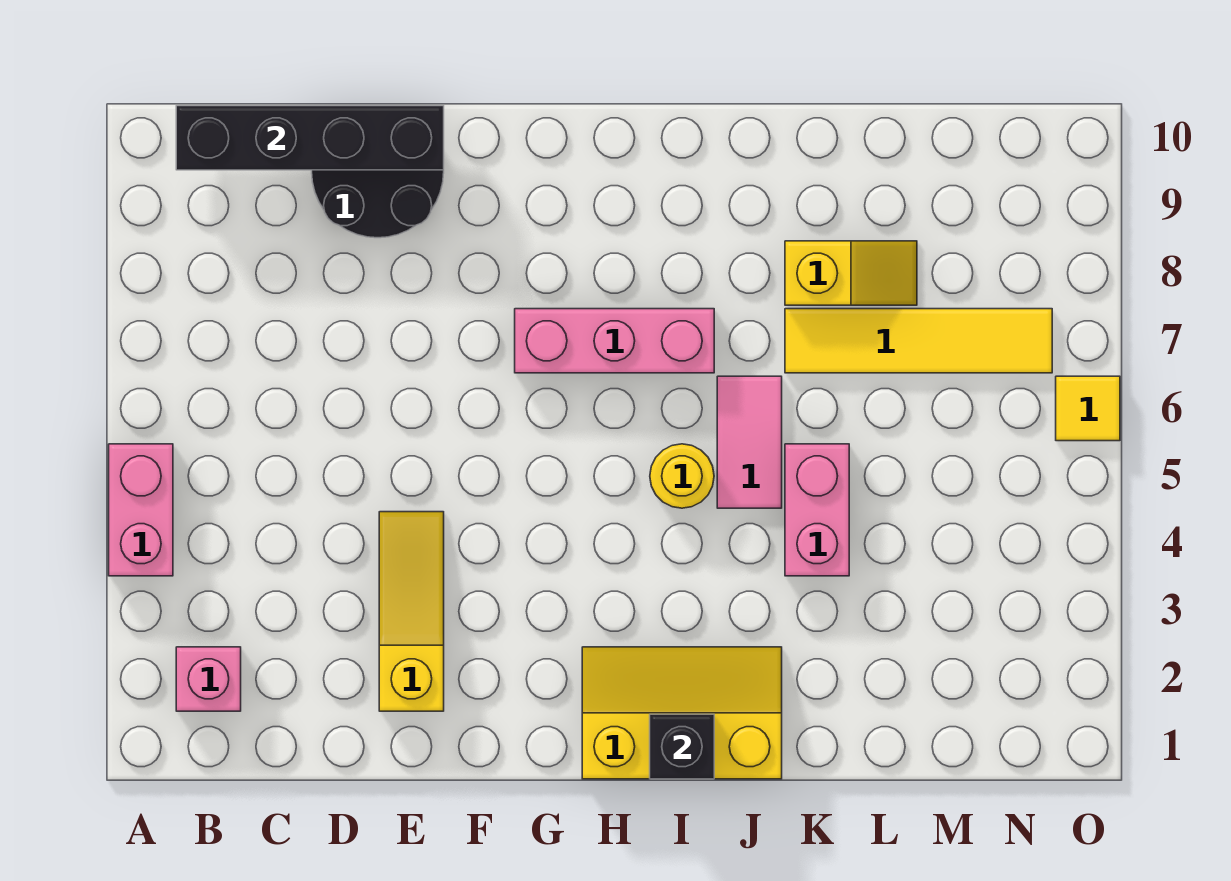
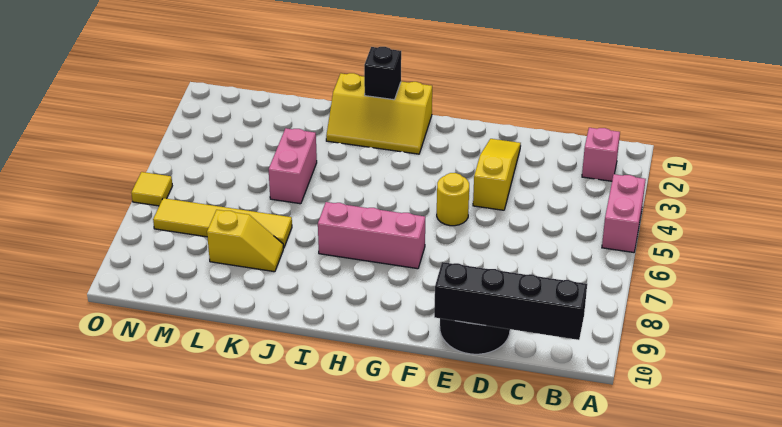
yellow 1x3 slope [379,512,444,711] -> yellow 1x3 slope turned to [473,139,521,210]
yellow 1x1 round brick [650,444,714,508] -> yellow 1x1 round brick moved to [437,173,469,226]
pink 1x2 tile [717,376,782,508] -> none
yellow 1x2 slope [785,241,917,305] -> yellow 1x2 slope turned to [207,210,283,272]

